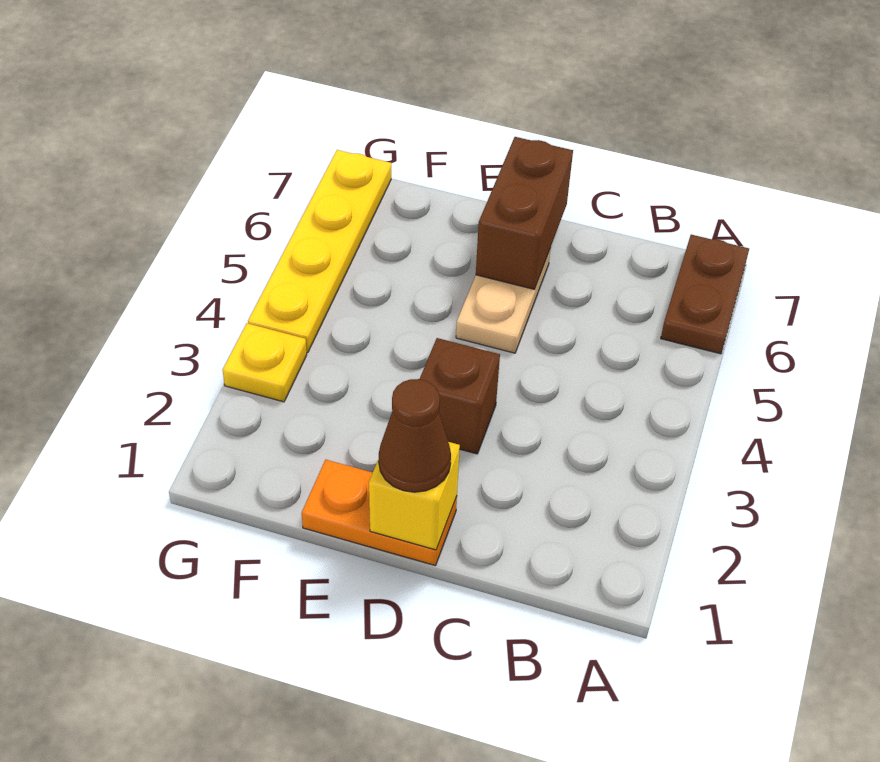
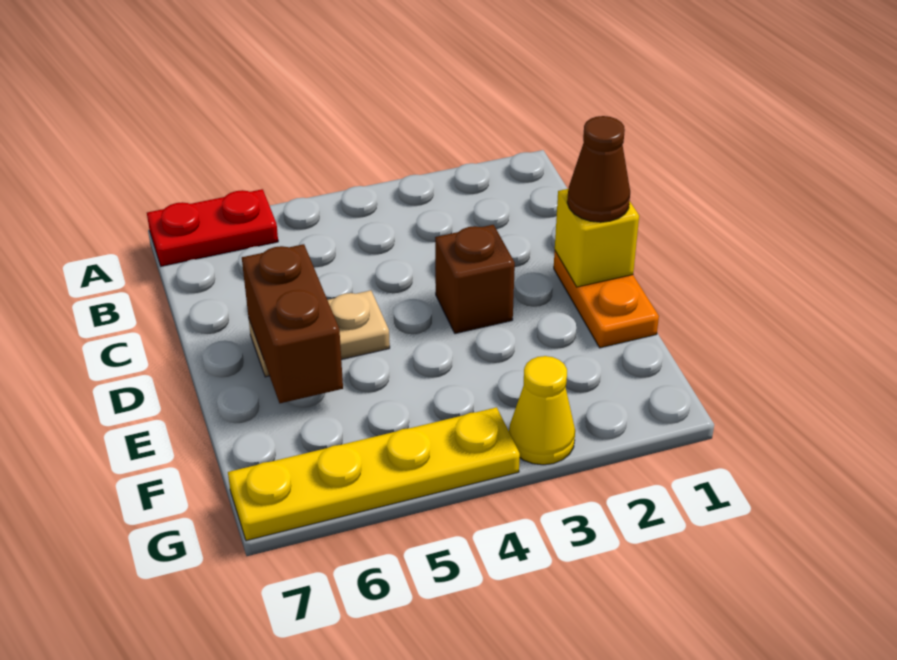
brown 1x2 plate [661,235,749,354] -> red 1x2 plate [147,189,278,266]
brown 1x2 brick [476,137,573,289] -> brown 1x2 brick turned to [242,244,343,403]
yellow 1x1 plate [223,323,307,402] -> yellow 1x1 cone [509,356,575,465]

